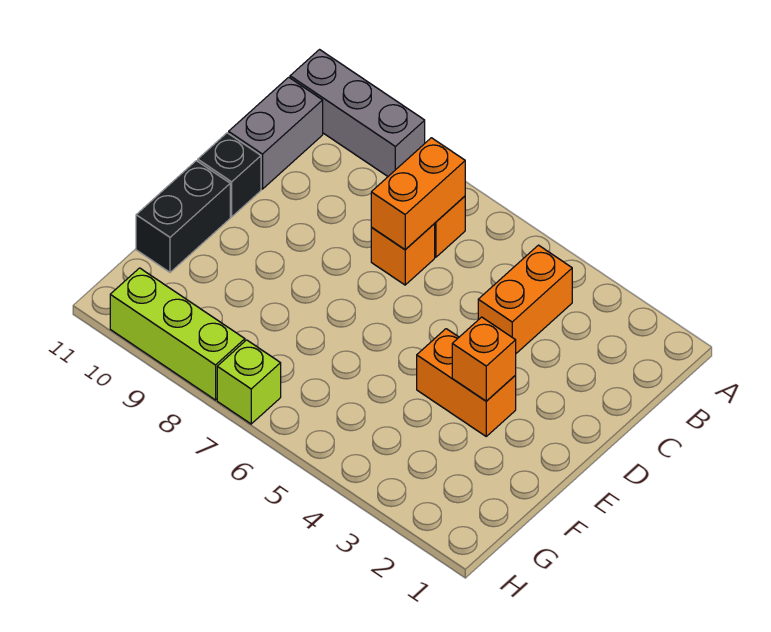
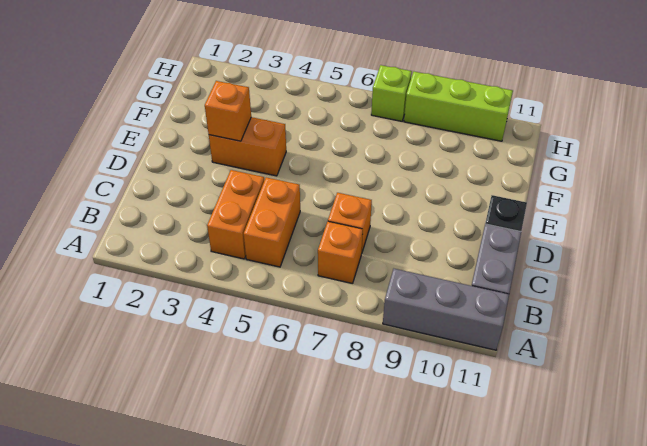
orange 1x2 brick [371,138,465,250] -> orange 1x2 brick moved to [244,177,300,267]
black 1x2 brick [136,161,230,272] -> none

